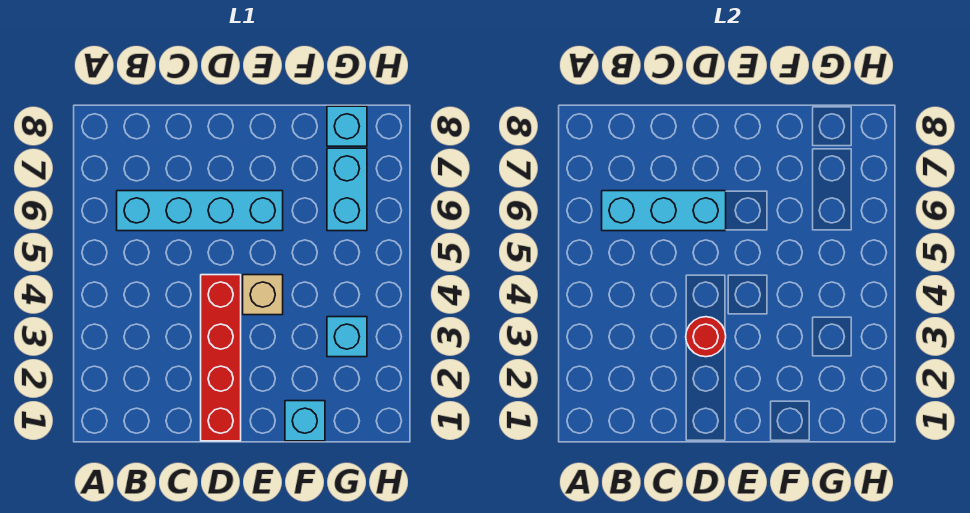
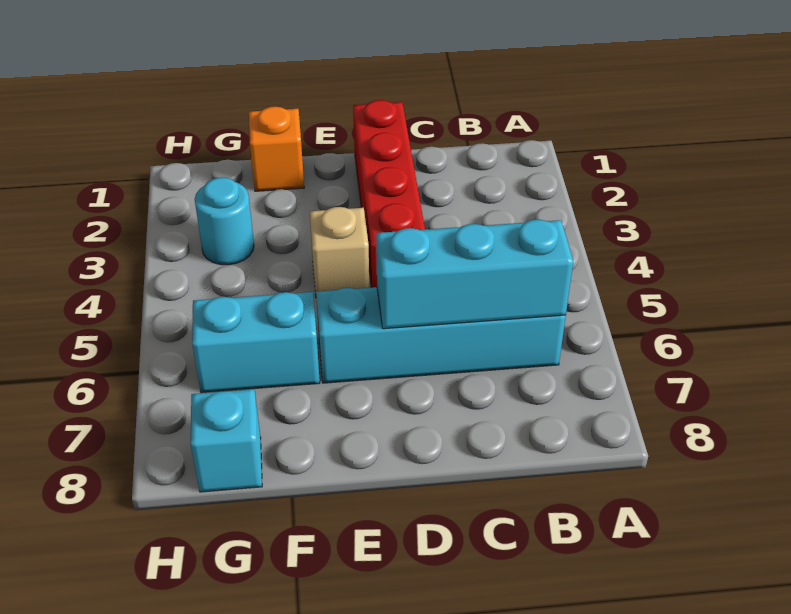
red 1x1 round brick [686,317,726,357] -> none
cyan 1x1 brick [285,401,325,441] -> orange 1x1 brick [249,106,304,191]
cyan 1x1 brick [327,317,367,357] -> cyan 1x1 round brick [195,177,254,265]
cyan 1x2 brick [327,148,367,231] -> cyan 1x2 brick turned to [192,292,320,393]

